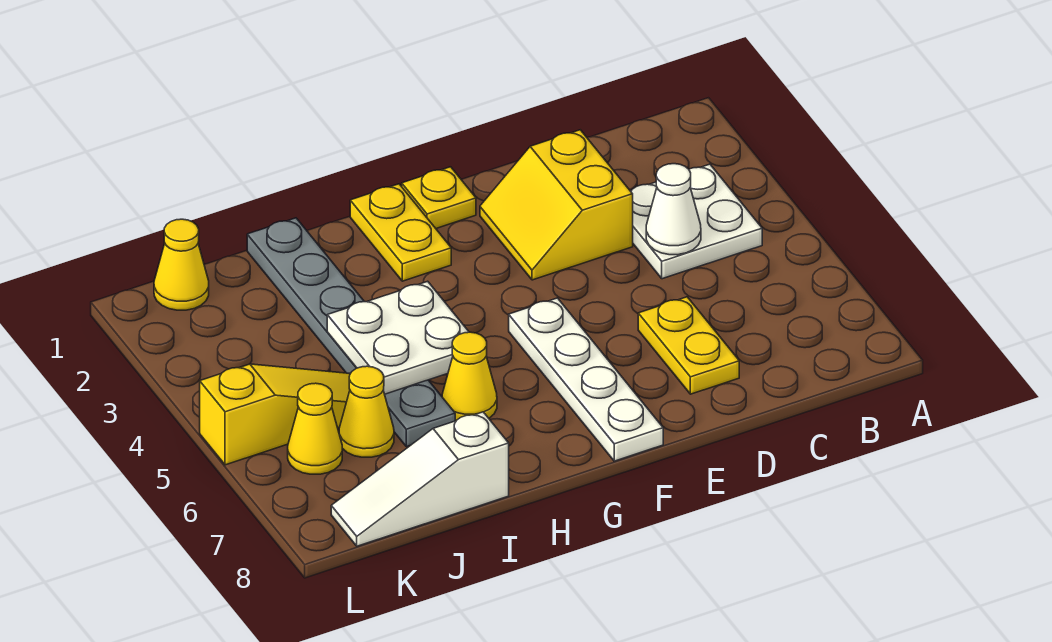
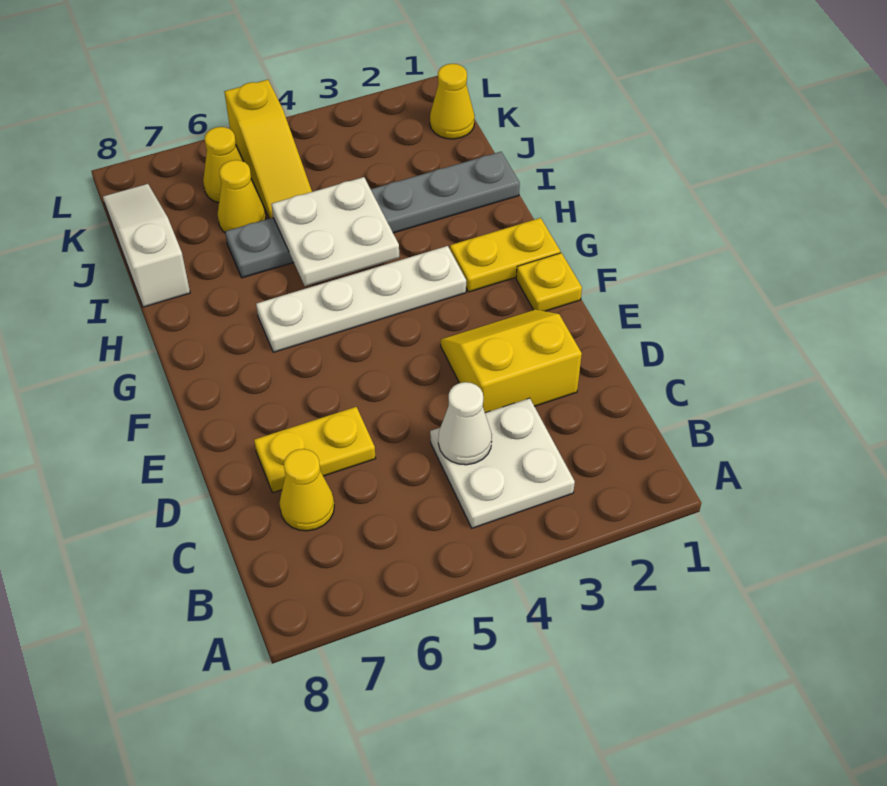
white 1x4 plate [509,298,663,461] -> white 1x4 plate moved to [256,246,466,352]
yellow 1x1 cone [442,332,497,421] -> yellow 1x1 cone moved to [279,449,334,531]

